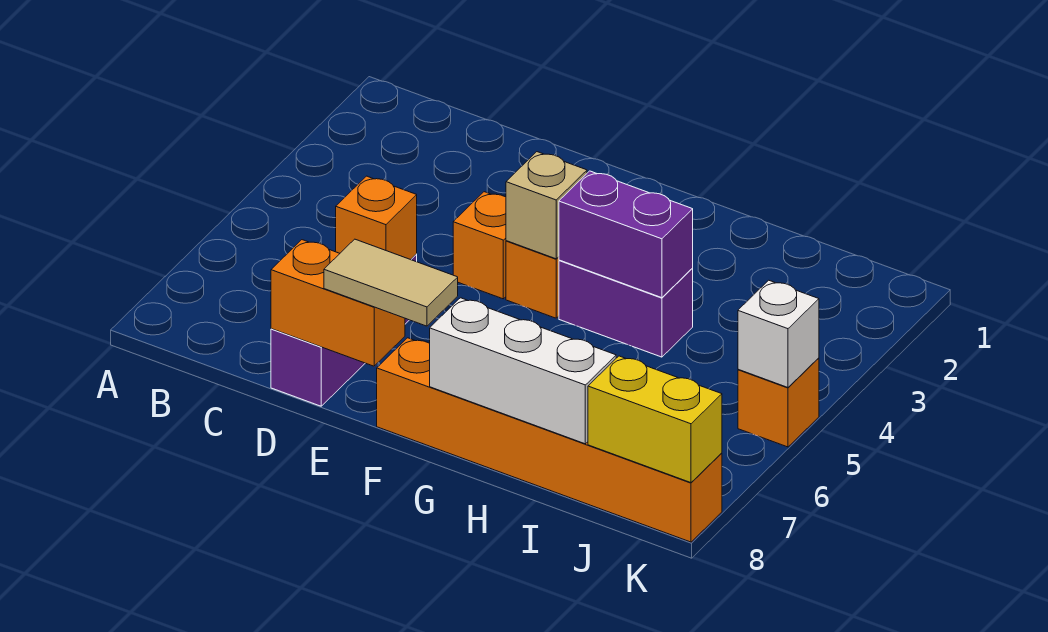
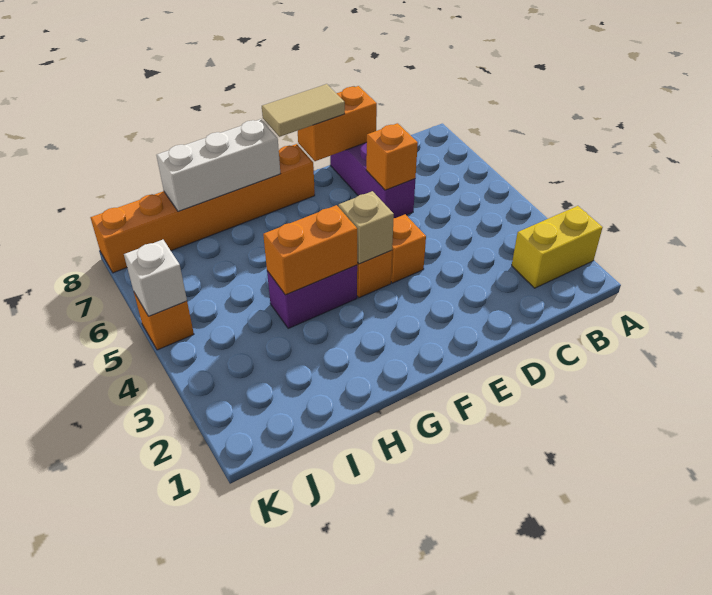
purple 1x2 brick [559,171,693,298] -> orange 1x2 brick [263,205,357,295]
yellow 1x2 brick [588,356,722,483] -> yellow 1x2 brick moved to [512,206,603,288]

